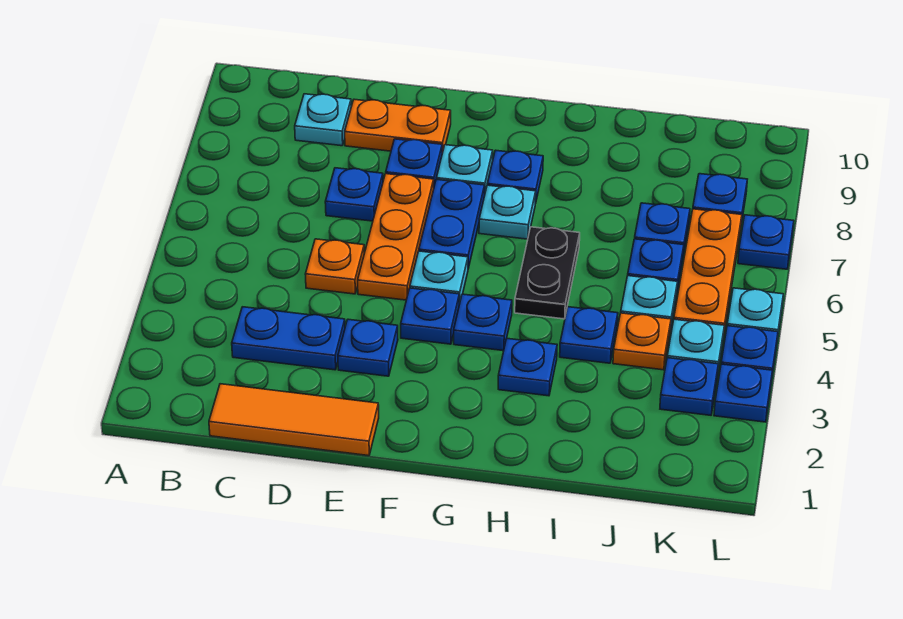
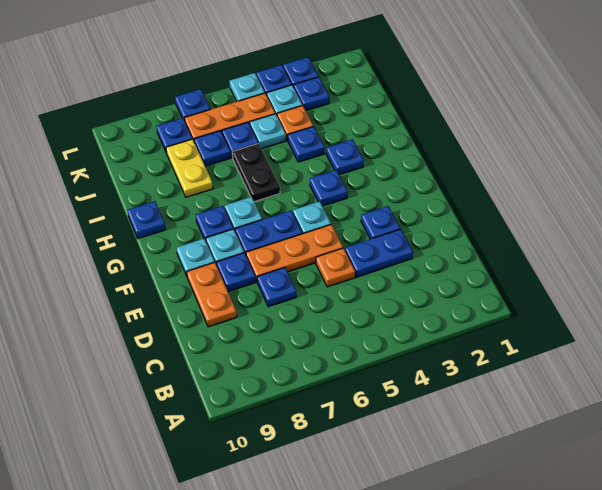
orange 1x3 tile [209,384,379,456] -> none
blue 1x2 plate [232,307,345,370] -> blue 1x2 plate turned to [345,229,413,277]
cyan 1x1 plate [295,94,351,146] -> cyan 1x1 plate moved to [177,239,215,276]
blue 1x1 plate [401,288,459,344] -> blue 1x1 plate moved to [128,201,165,239]
black 1x2 plate [515,227,580,319] -> black 1x2 plate turned to [232,144,280,202]
none -> yellow 1x2 plate [166,139,213,197]

